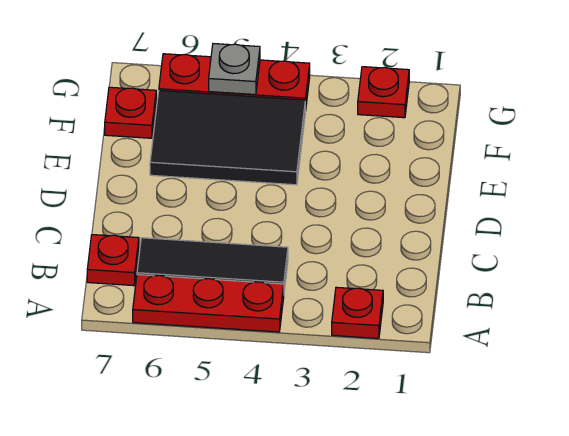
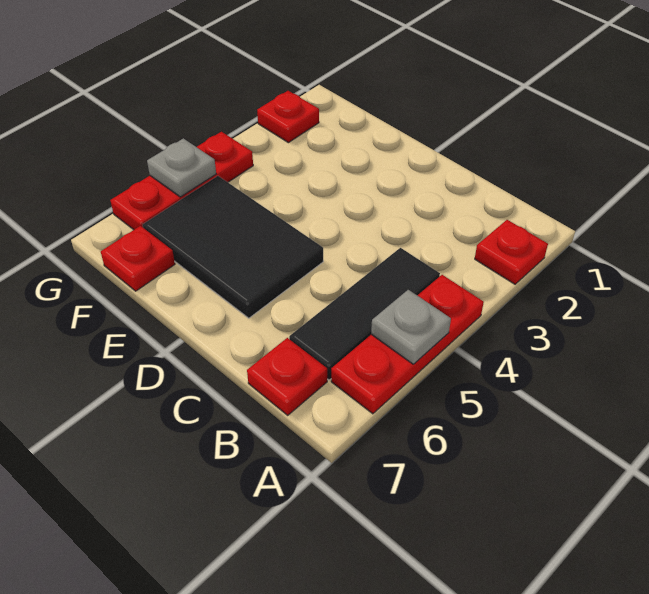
none -> grey 1x1 plate [371,290,451,364]
black 2x3 tile [150,91,305,185] -> black 2x3 tile turned to [143,176,323,318]

